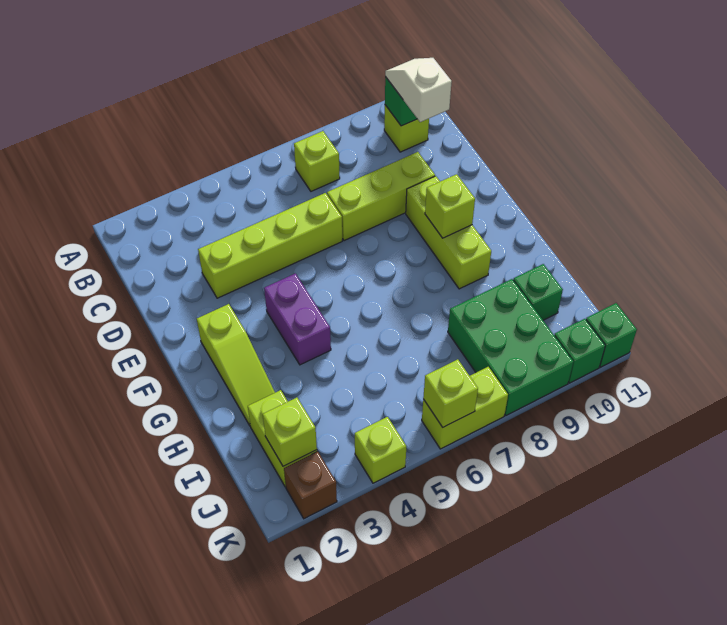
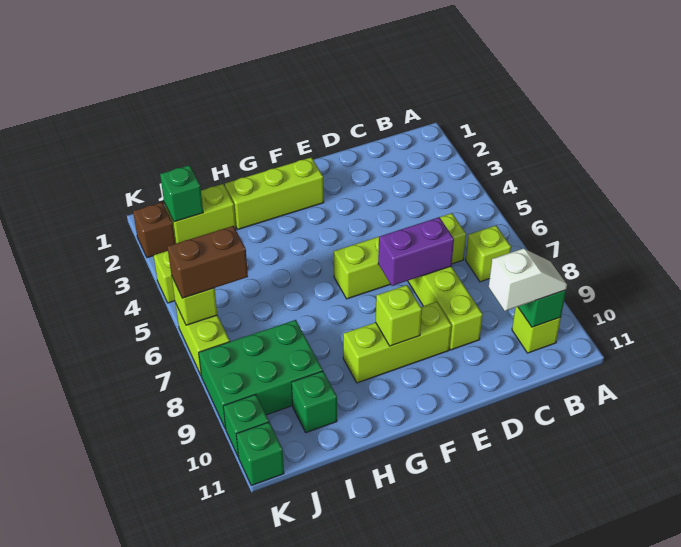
lime 1x4 brick [198,193,342,298] -> lime 1x4 brick turned to [334,213,466,299]
lime 1x3 slope [197,304,275,425] -> lime 1x3 brick [225,157,324,229]
purple 1x2 brick [264,273,331,365] -> purple 1x2 brick moved to [378,217,454,286]
lime 1x1 brick [263,398,317,466] -> green 1x1 brick [160,165,203,222]
none -> brown 1x2 brick [167,226,248,298]

